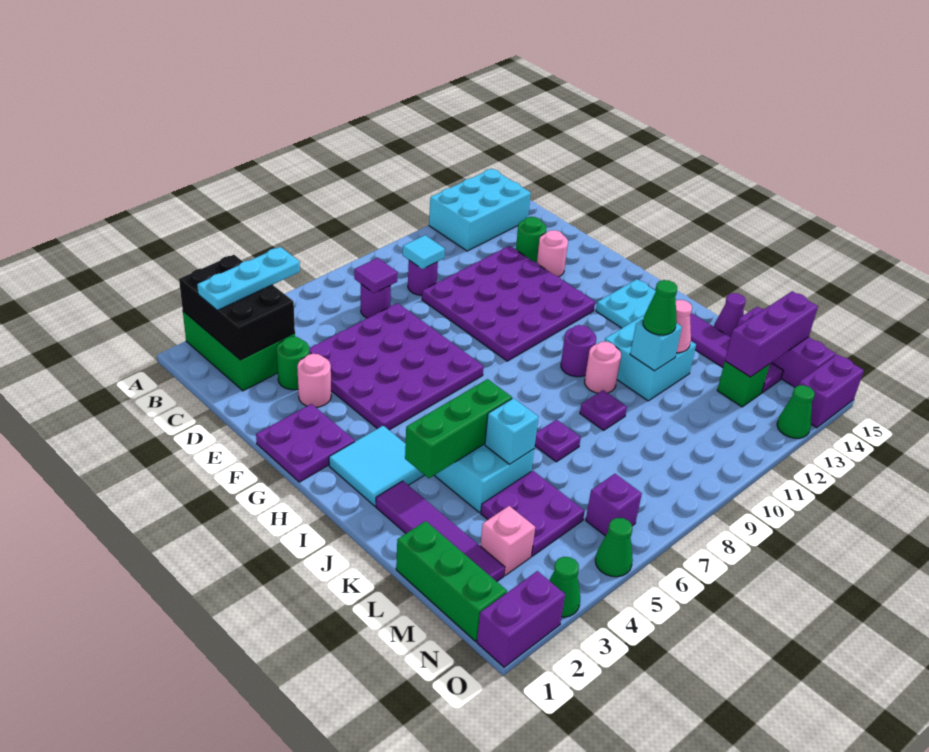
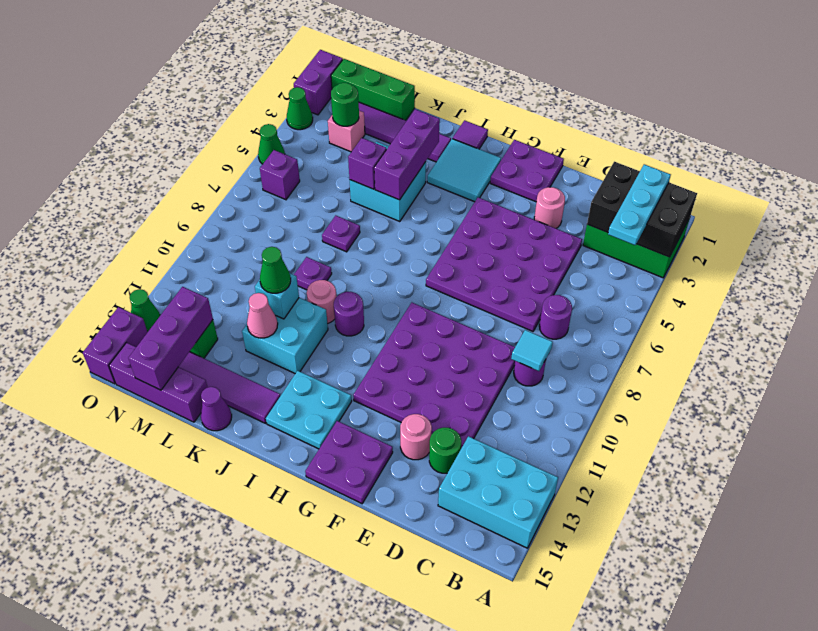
cyan 2x3 brick [429,169,531,251] -> cyan 2x3 brick turned to [438,436,558,548]
purple 1x1 tile [354,258,398,293] -> purple 1x1 tile moved to [453,120,488,149]
green 1x1 round brick [276,337,309,390] -> green 1x1 round brick moved to [331,83,359,126]
green 1x3 brick [405,379,512,478] -> purple 1x3 brick [374,109,440,200]
cyan 1x1 brick [485,398,538,464] -> purple 1x1 brick [348,138,387,189]
purple 2x2 plate [481,471,585,556] -> purple 2x2 plate moved to [305,421,393,504]

